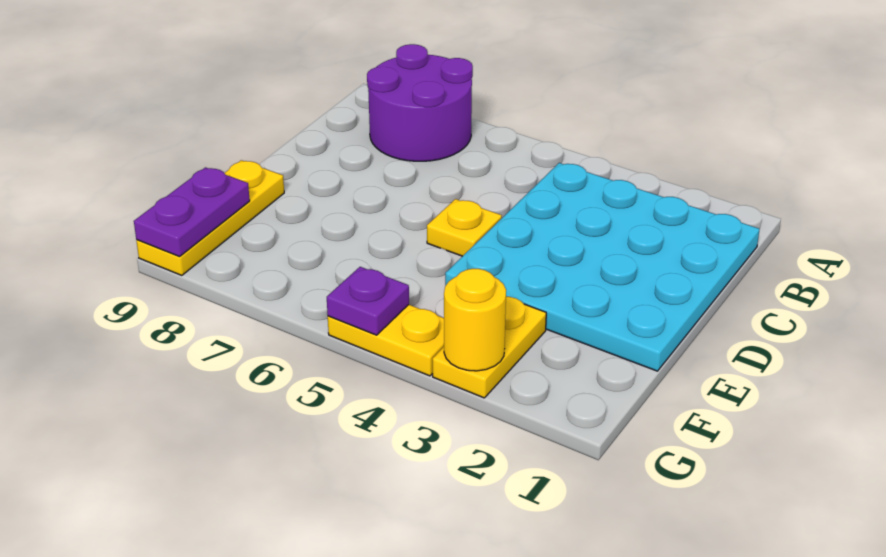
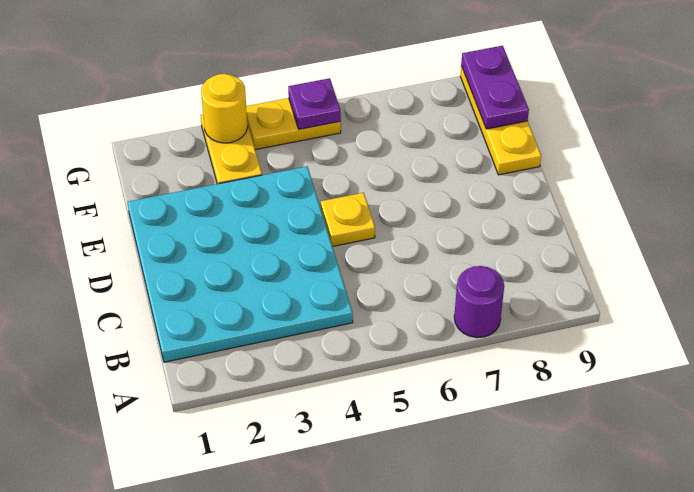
purple 2x2 round brick [367,44,473,161] -> purple 1x1 round brick [454,266,504,338]

